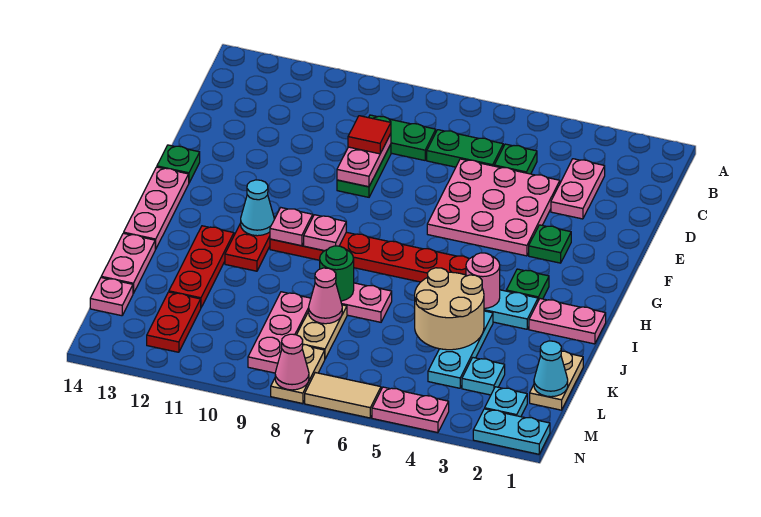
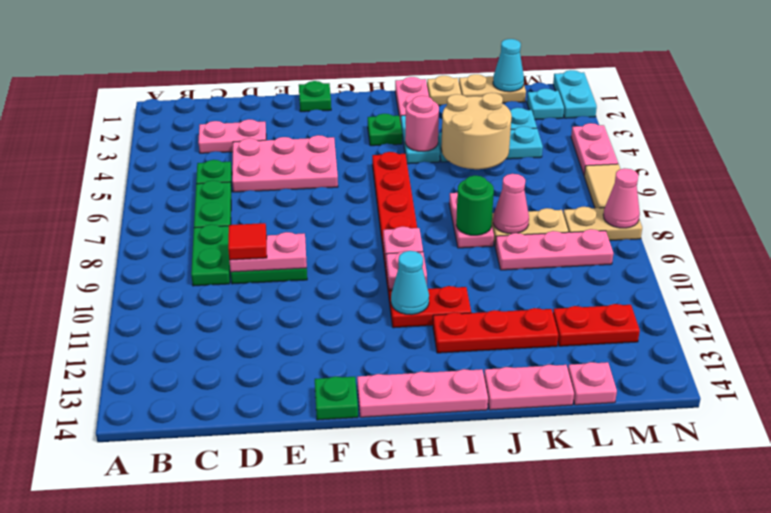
pink 3x3 plate [427,159,560,256] -> pink 2x3 plate [232,135,338,192]
green 1x1 plate [529,225,571,263] -> green 1x1 plate moved to [299,81,331,112]
none -> tan 1x1 plate [427,76,461,106]

